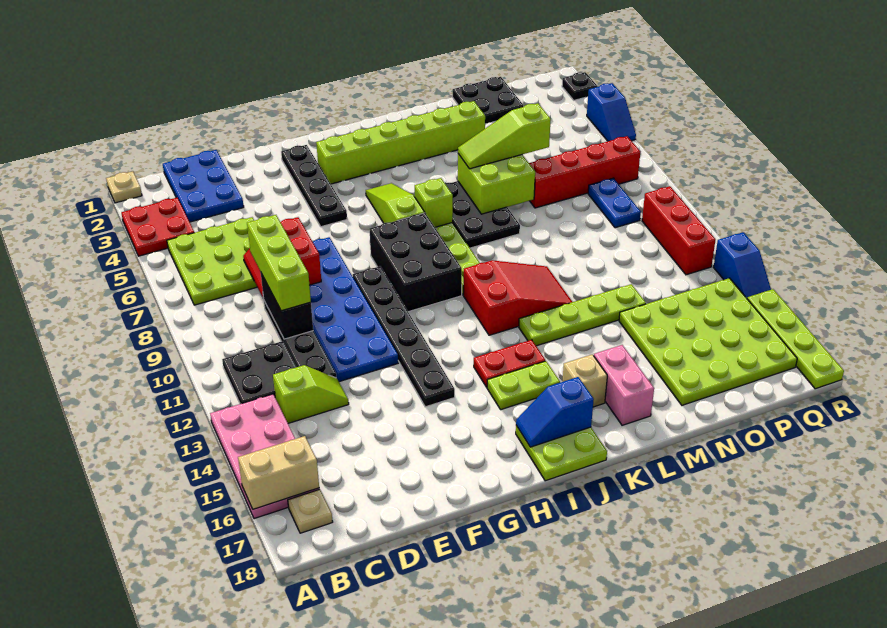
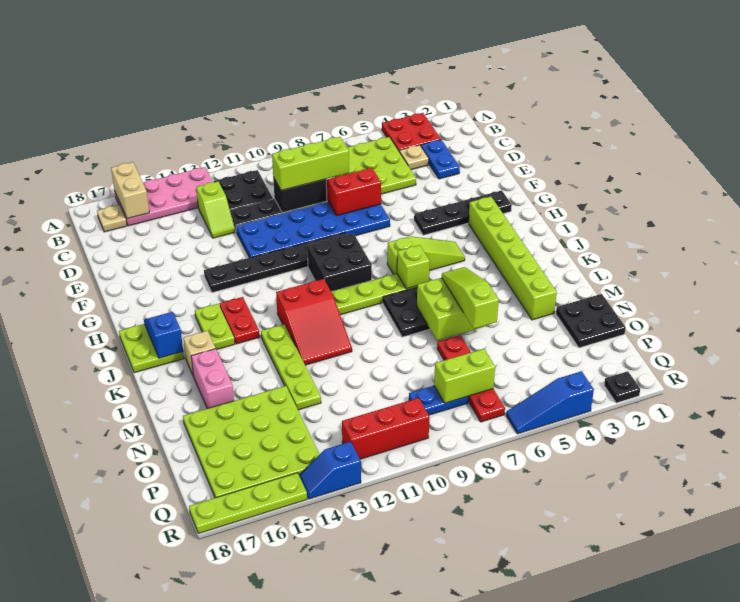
tan 1x1 plate [106,171,142,203] -> tan 1x1 plate moved to [399,145,429,170]
blue 2x3 plate [163,150,244,222] -> blue 1x2 plate [421,140,460,179]
black 2x3 brick [370,213,462,312] -> black 2x2 brick [307,233,372,292]
pink 1x2 brick [594,345,654,425] -> pink 1x2 brick turned to [191,349,234,409]
red 1x4 brick [529,136,640,208] -> red 1x4 plate [437,335,505,422]
none -> lime 1x2 brick [434,349,495,403]
blue 1x2 slope [587,83,636,141] -> blue 1x3 slope [506,371,594,434]

